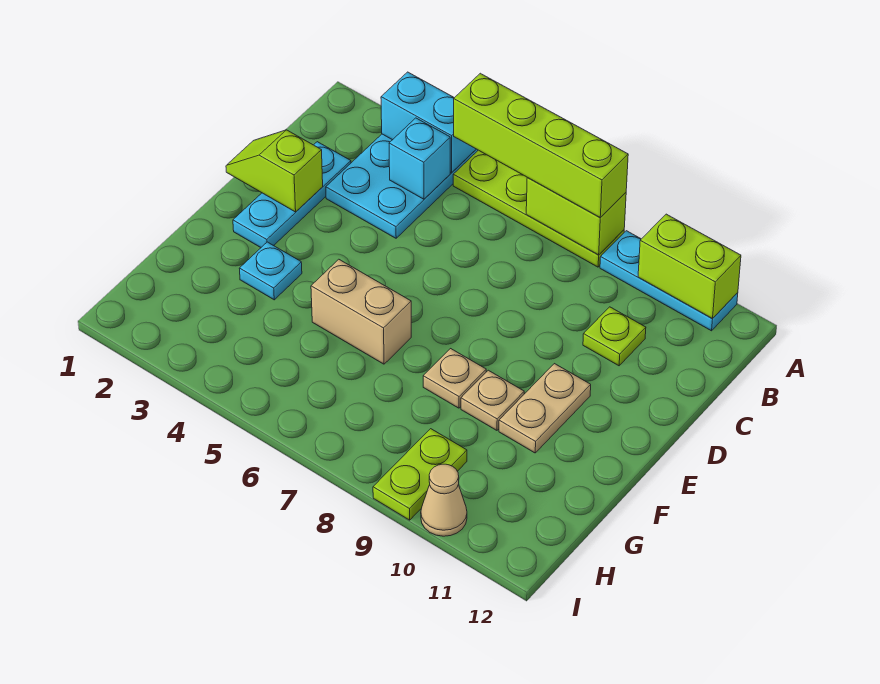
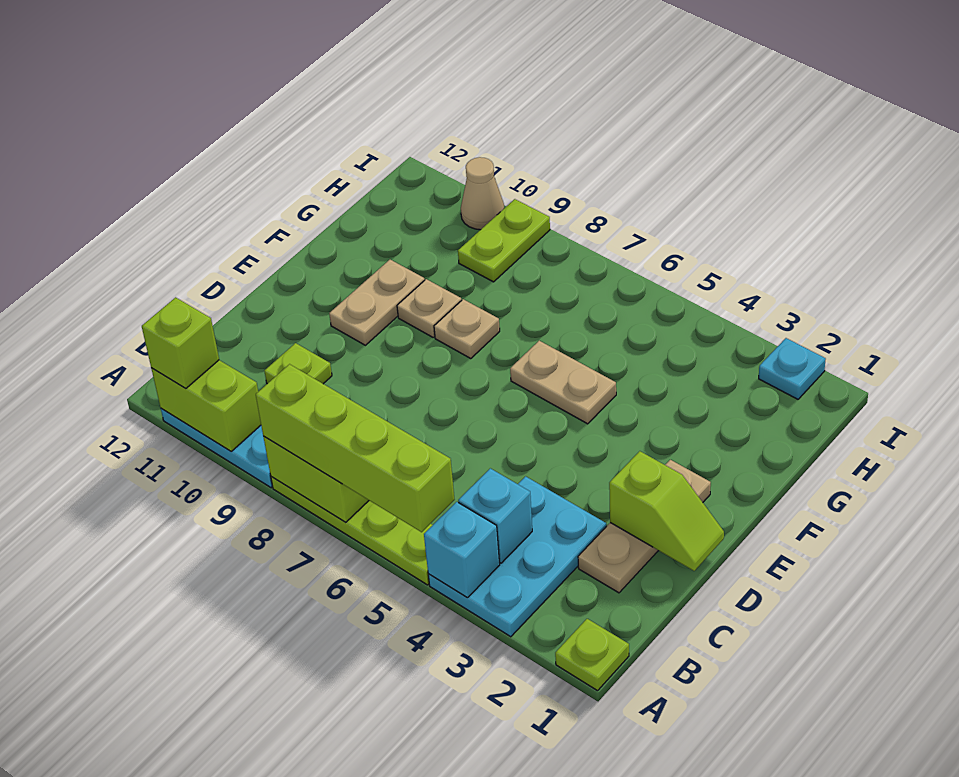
none -> lime 1x1 plate [555,619,629,691]
cyan 1x2 brick [381,72,476,173] -> cyan 1x1 brick [424,502,500,598]
none -> lime 1x1 brick [142,297,219,389]
cyan 1x3 plate [233,142,351,247] -> tan 1x3 plate [578,460,711,593]
cyan 1x1 plate [239,242,302,300] -> cyan 1x1 plate moved to [759,338,826,399]
tan 1x2 brick [311,259,411,364] -> tan 1x2 plate [510,341,616,424]

